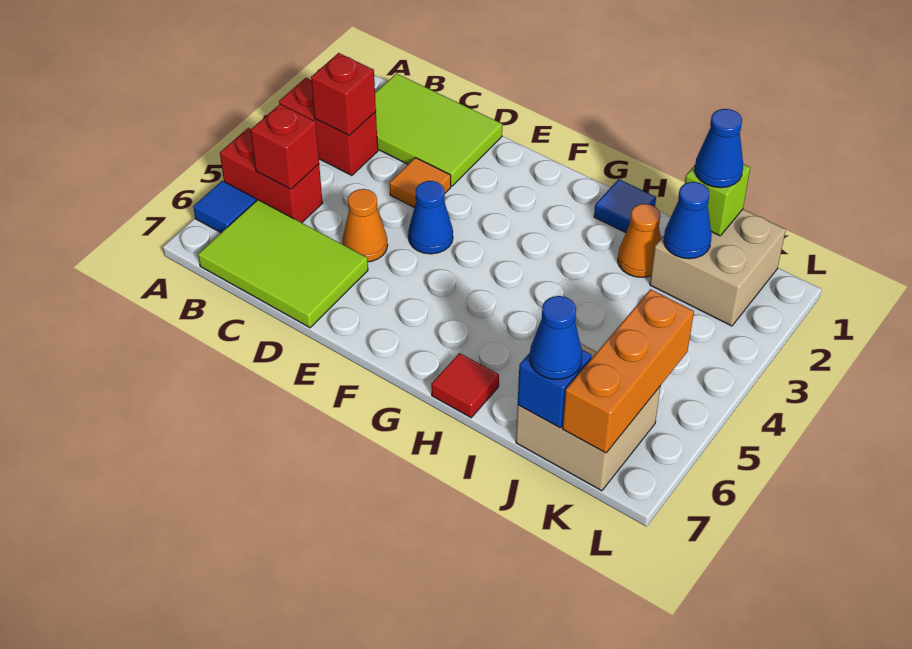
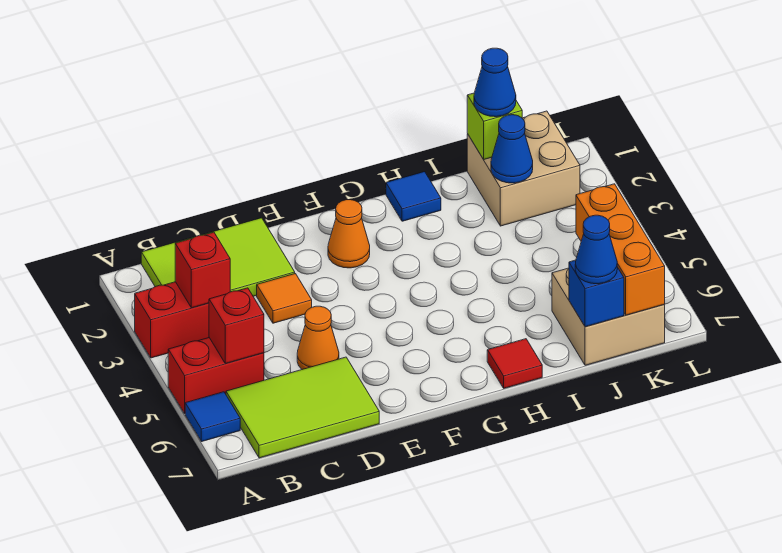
blue 1x1 cone [408,181,453,254] -> none
orange 1x1 cone [618,204,661,277] -> orange 1x1 cone moved to [328,200,370,268]

